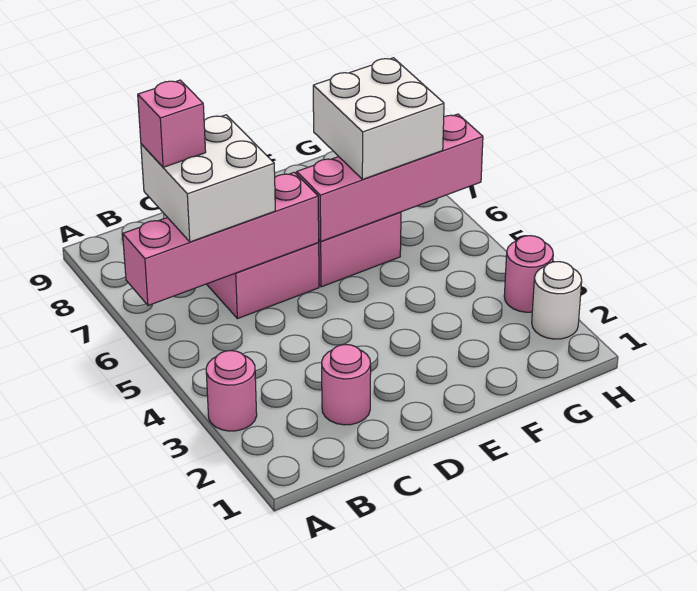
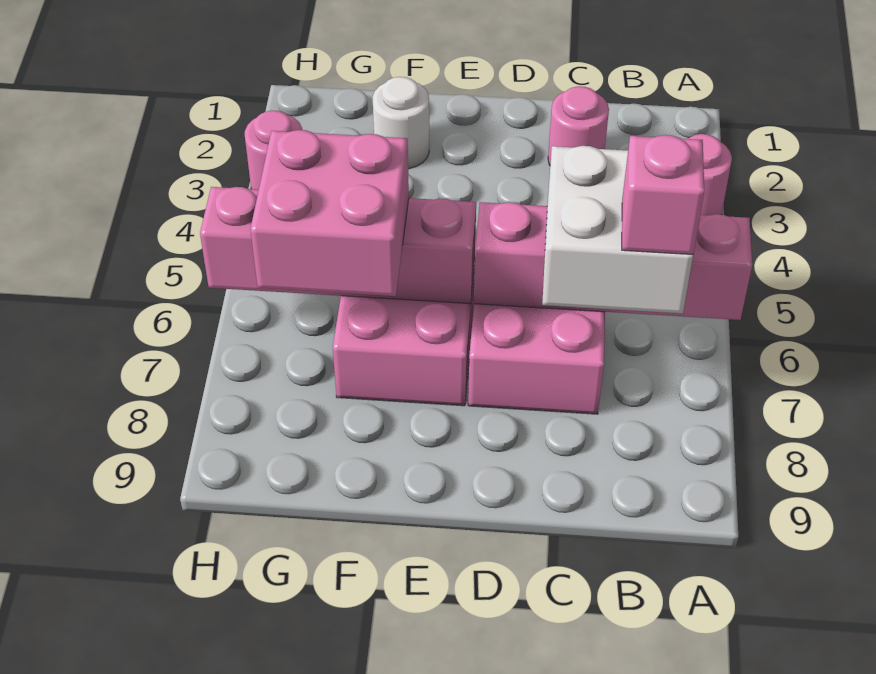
white 2x2 brick [313,58,444,179] -> pink 2x2 brick [250,130,409,296]
white 1x1 round brick [532,262,582,339] -> white 1x1 round brick moved to [373,77,429,169]

